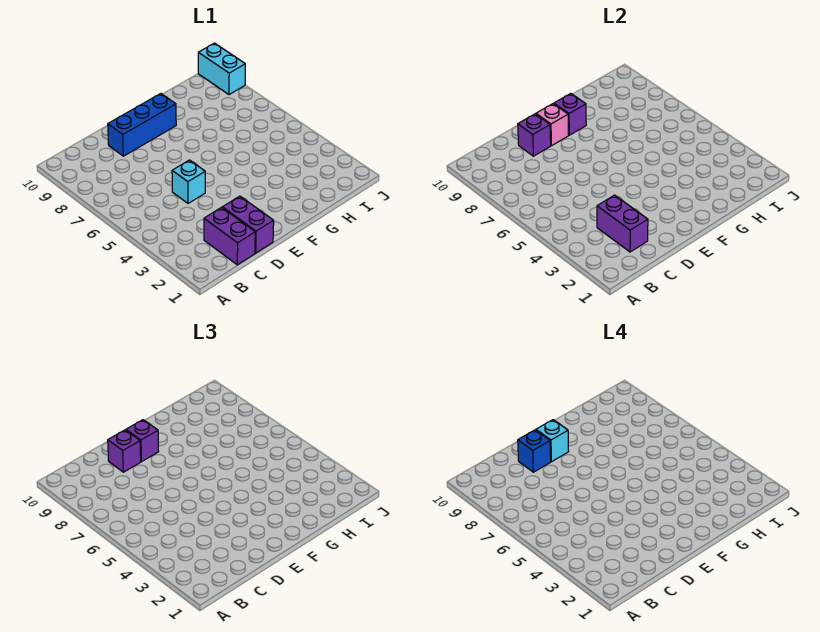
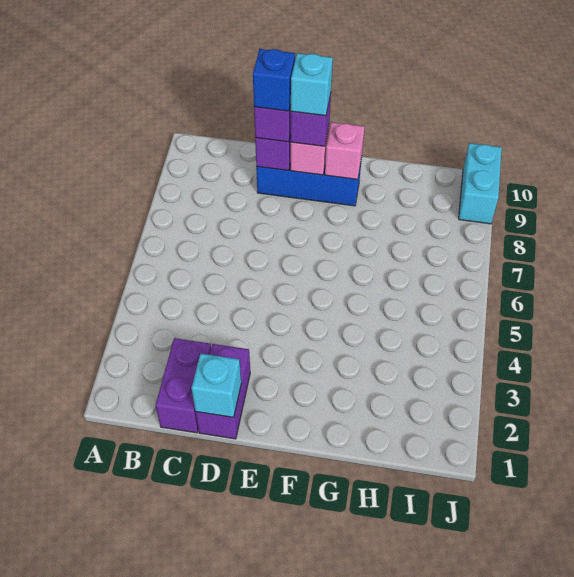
purple 1x2 brick [597,195,648,252] -> none
cyan 1x1 brick [172,160,205,203] -> cyan 1x1 brick moved to [191,353,241,417]
purple 1x1 brick [554,94,586,135] -> pink 1x1 brick [325,122,365,179]

